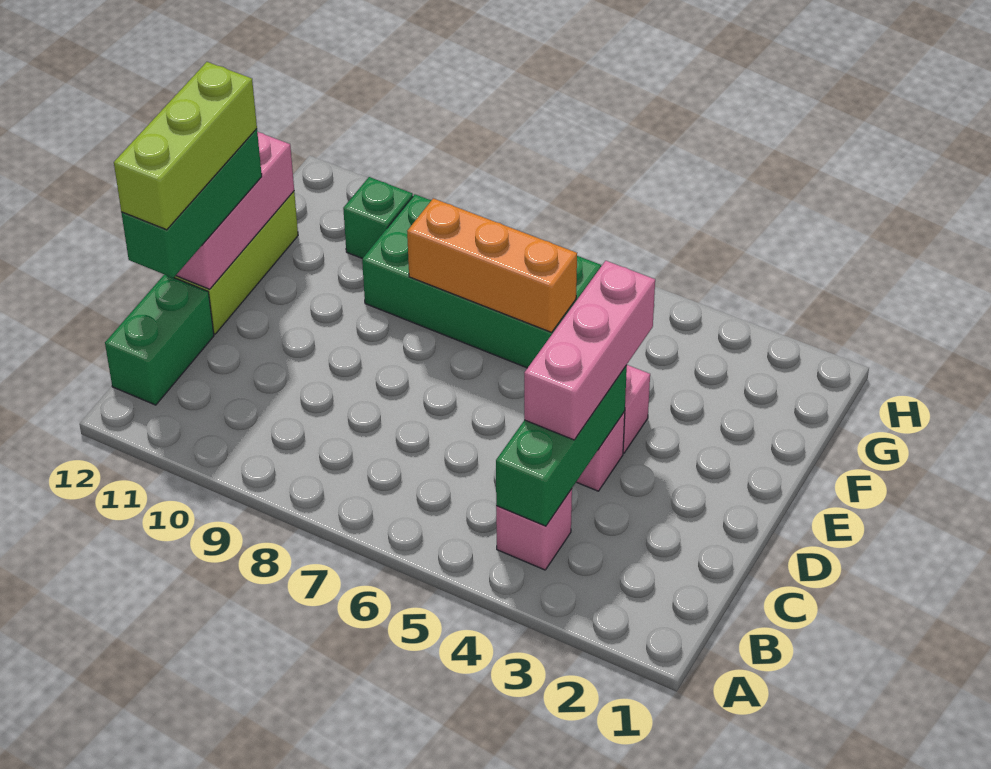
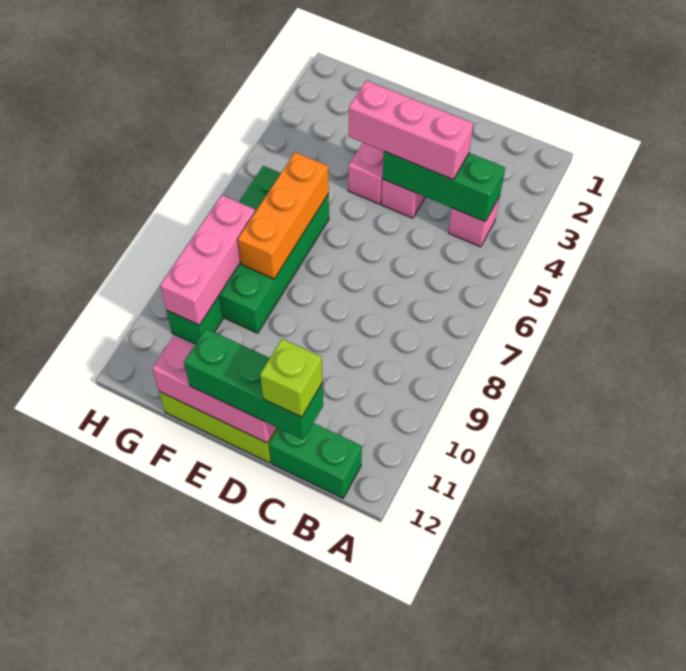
lime 1x3 brick [114,62,257,230] -> lime 1x1 brick [260,339,323,417]
none -> pink 1x3 brick [160,195,255,325]

